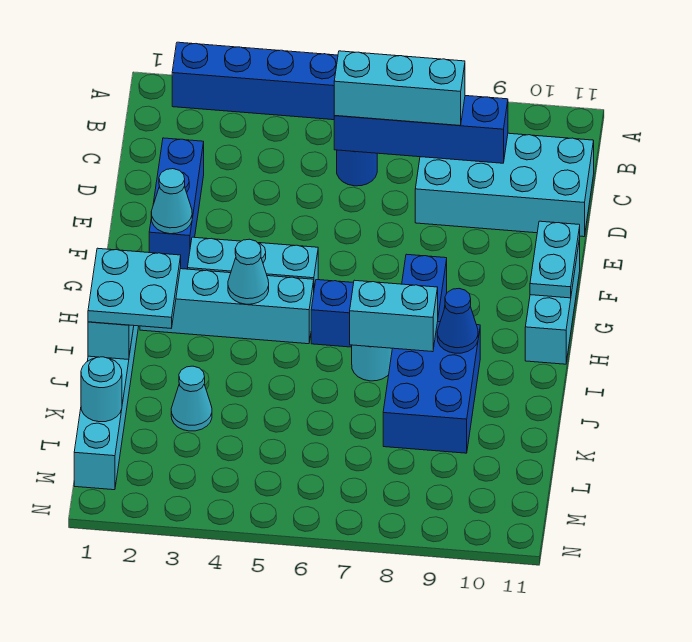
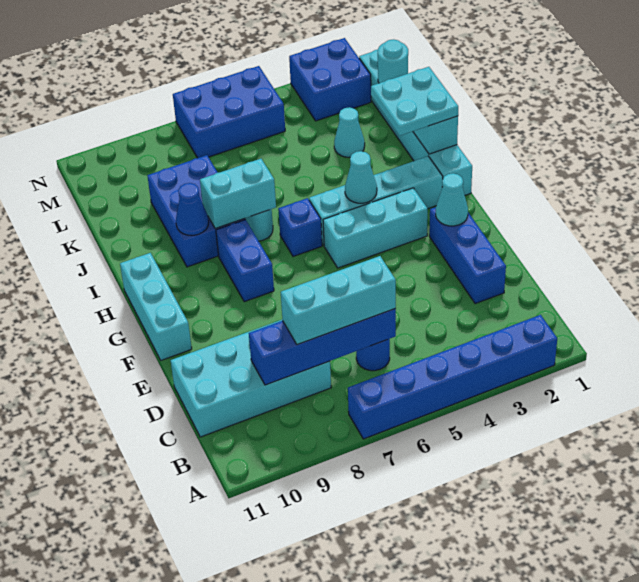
cyan 1x2 plate [530,221,580,298] -> none
none -> blue 2x2 brick [289,38,371,121]
none -> blue 2x3 brick [173,66,285,158]

